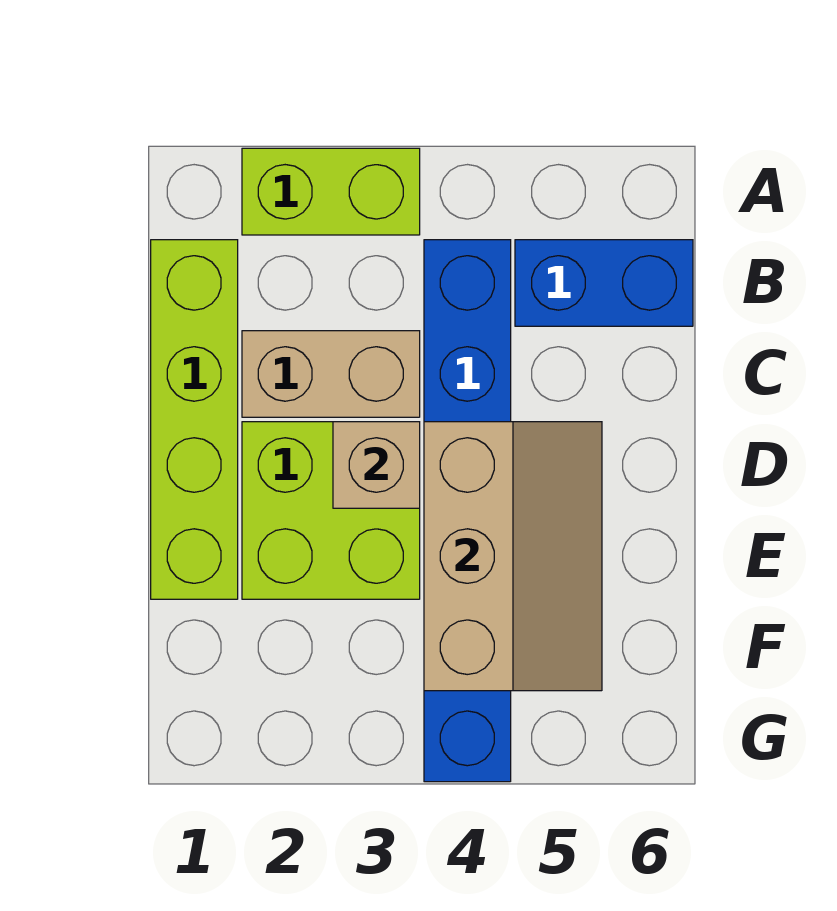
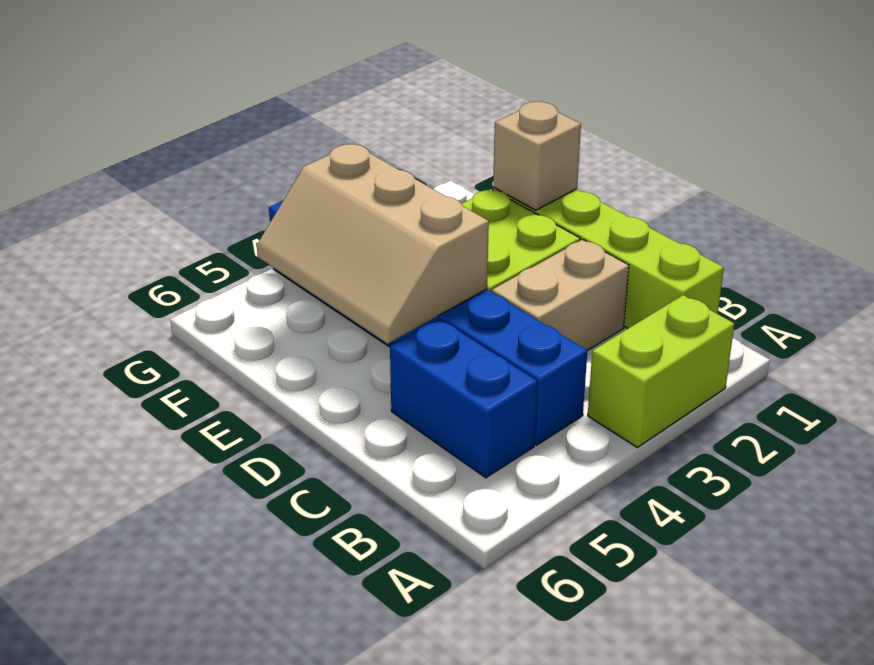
blue 1x2 brick [515,240,693,326] -> blue 1x2 brick turned to [390,319,537,478]
tan 1x1 brick [333,422,420,508] -> tan 1x1 brick moved to [493,102,581,210]

